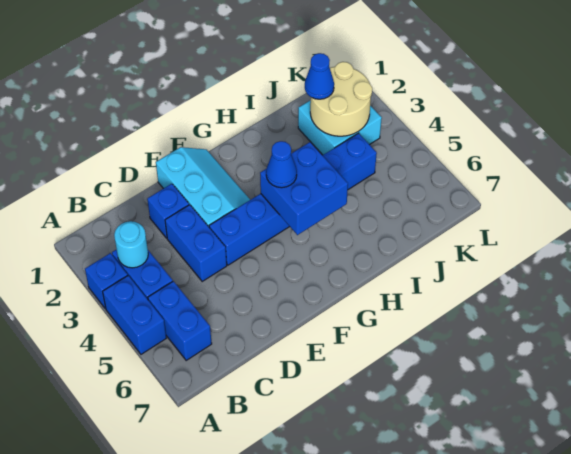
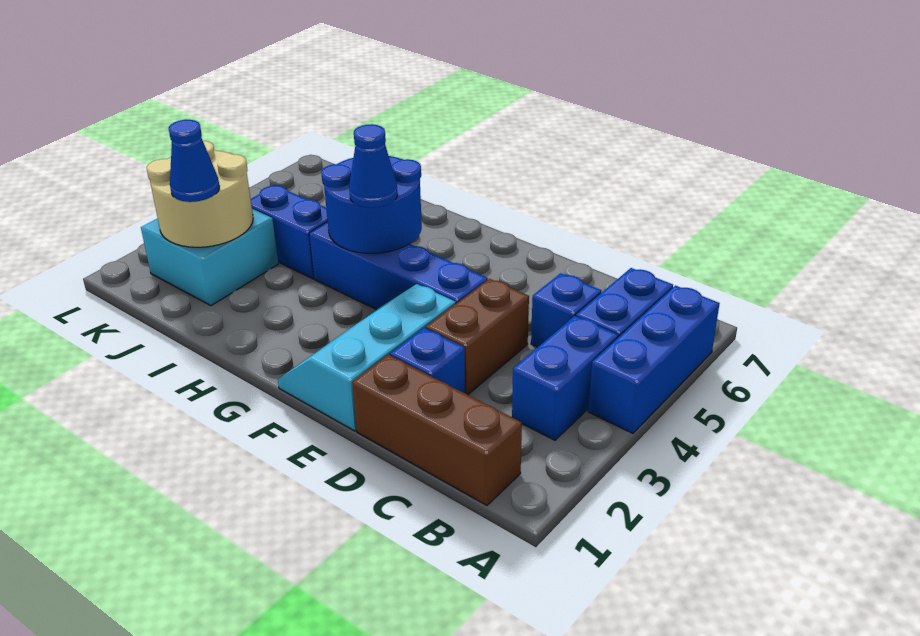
blue 1x1 brick [85,253,128,309] -> blue 1x1 brick moved to [531,273,601,347]
blue 1x2 brick [103,276,166,354] -> blue 1x3 brick [588,286,720,433]
none -> brown 1x3 brick [352,355,522,505]
cyan 1x1 round brick [114,221,148,268] -> none
blue 1x2 brick [165,205,227,281] -> brown 1x2 brick [426,279,529,395]
blue 2x2 brick [260,142,348,235] -> blue 2x2 round brick [321,156,422,253]

